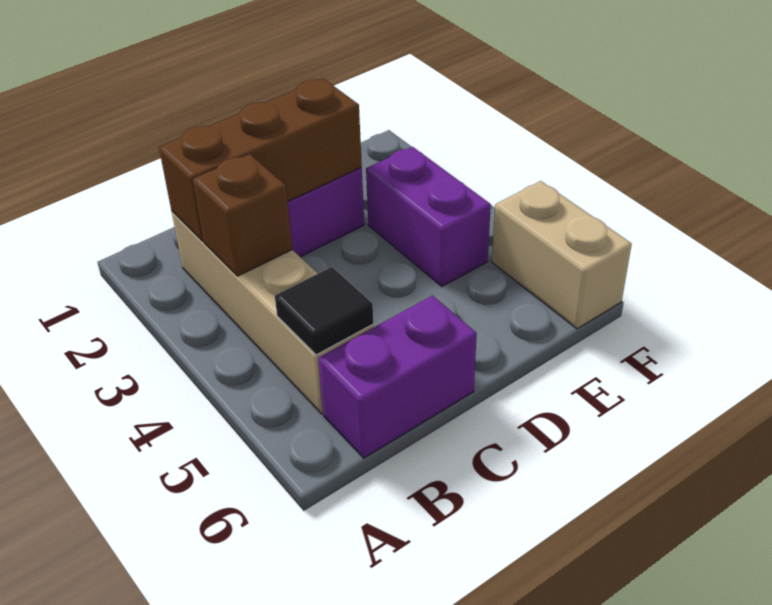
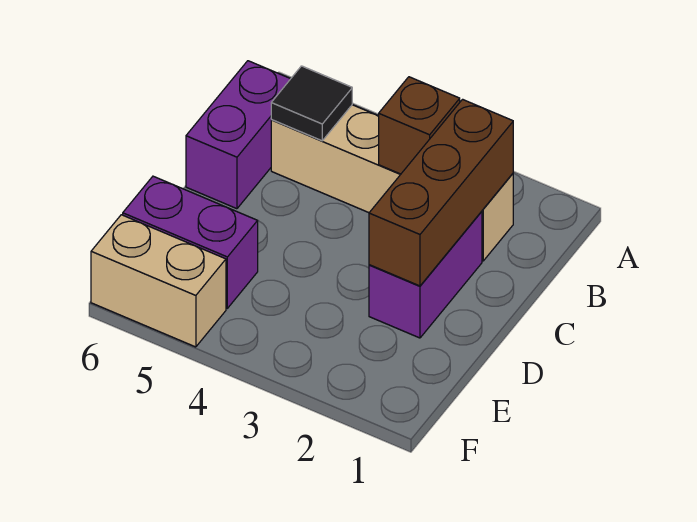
purple 1x2 brick [366,147,491,287] -> purple 1x2 brick moved to [123,176,258,308]

